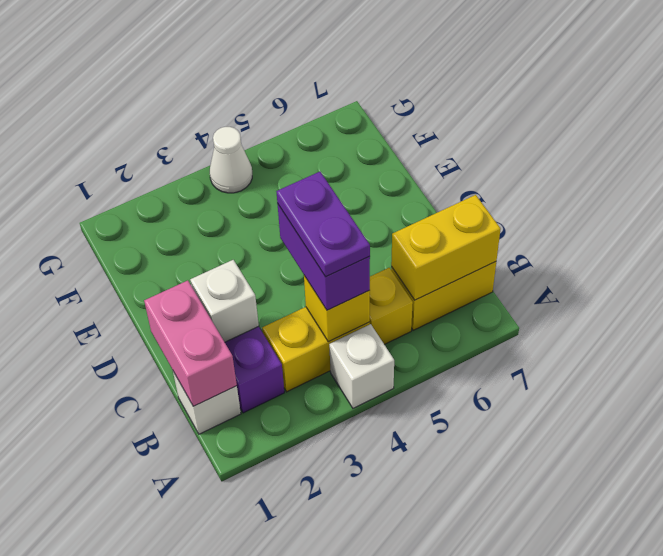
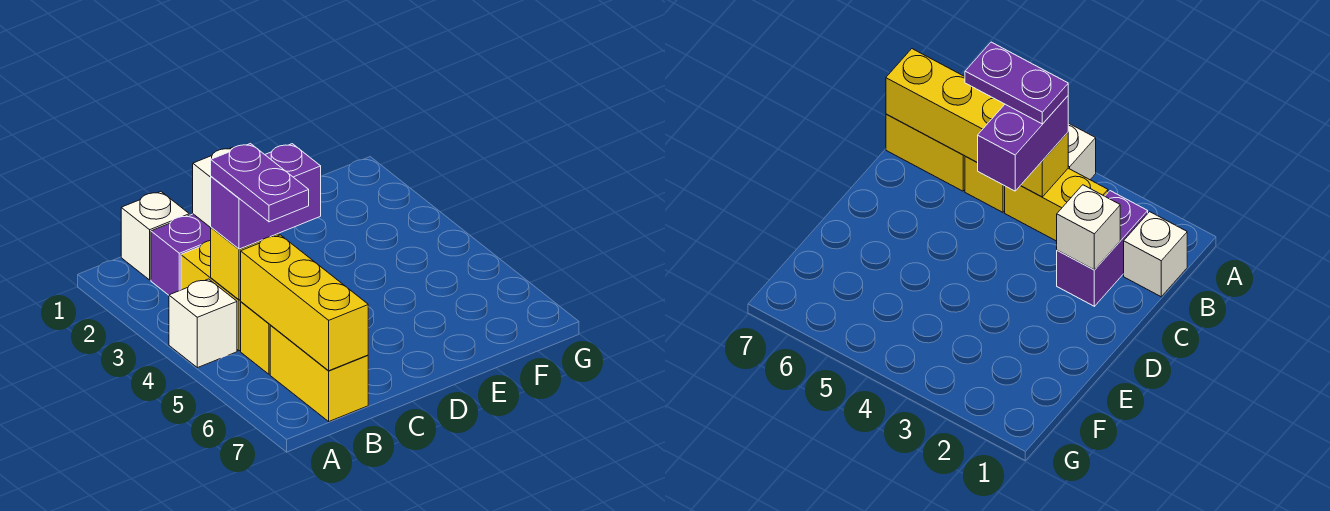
pink 1x2 brick [144,280,237,406] -> none
purple 1x2 plate [276,172,370,277] -> purple 1x2 plate turned to [211,144,309,222]
yellow 1x2 brick [391,195,501,300] -> yellow 1x3 brick [241,235,368,371]
white 1x1 cone [210,127,252,193] -> none

